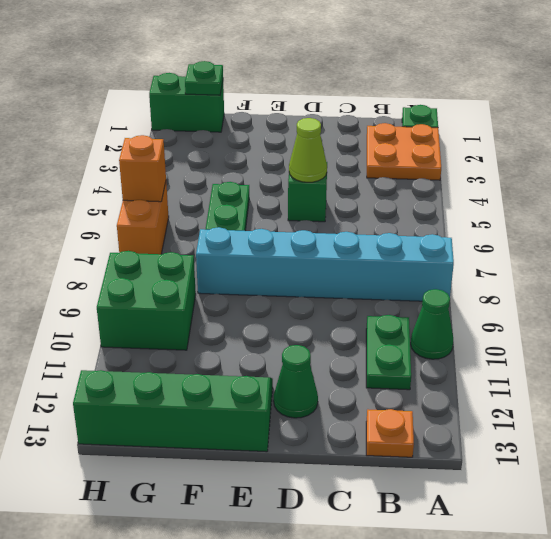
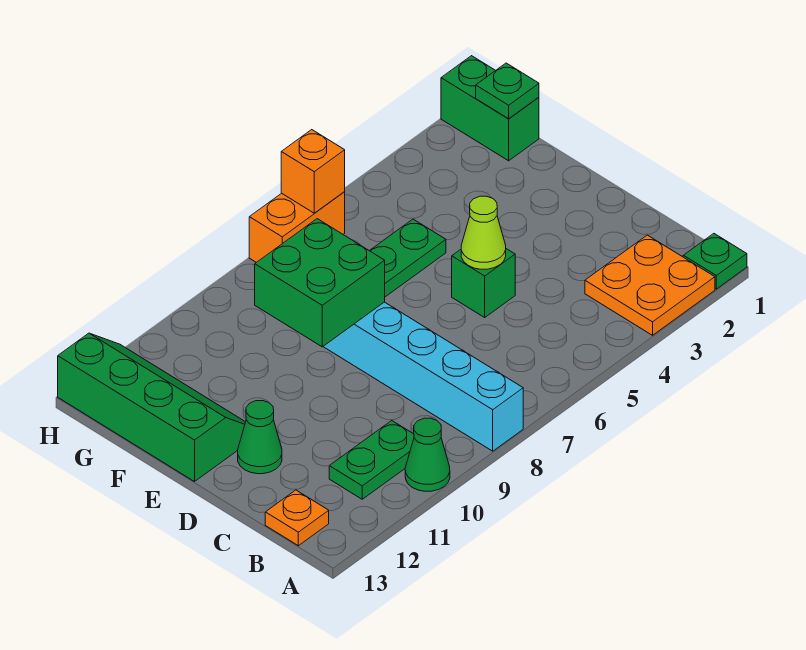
green 2x2 brick [97,251,196,350] -> green 2x2 brick moved to [255,219,385,347]

